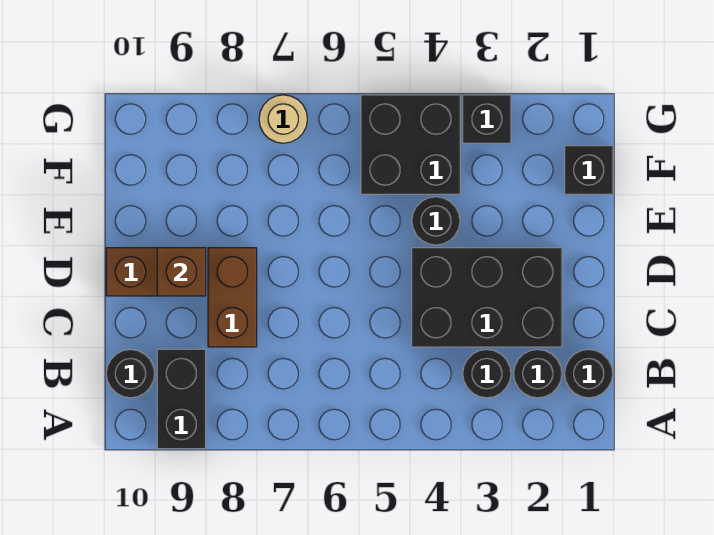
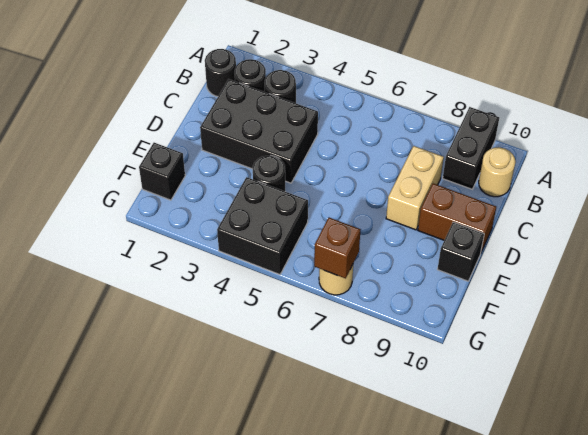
black 1x1 round brick [106,349,155,398] -> tan 1x1 round brick [479,147,515,197]
brown 1x2 brick [208,248,257,347] -> tan 1x2 brick [386,146,444,230]
brown 1x1 brick [157,248,206,296] -> brown 1x1 brick moved to [314,218,360,278]
black 1x1 brick [463,95,511,143] -> black 1x1 brick moved to [437,222,484,281]

